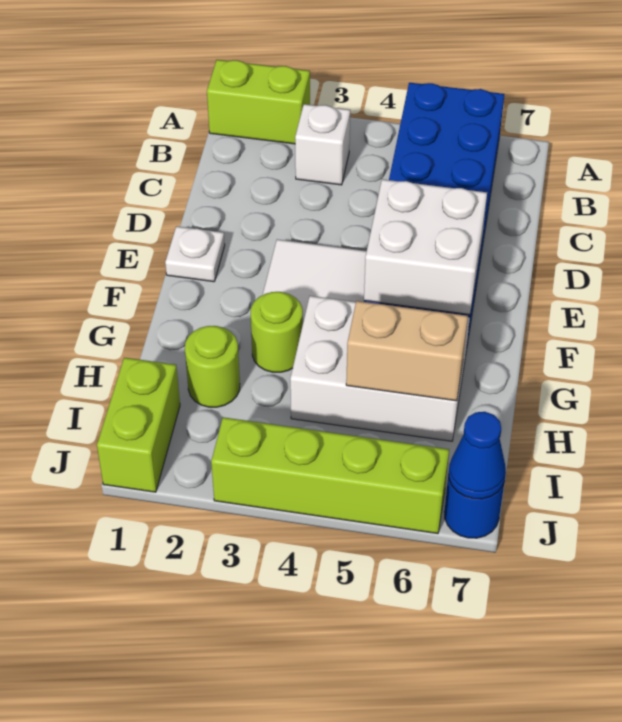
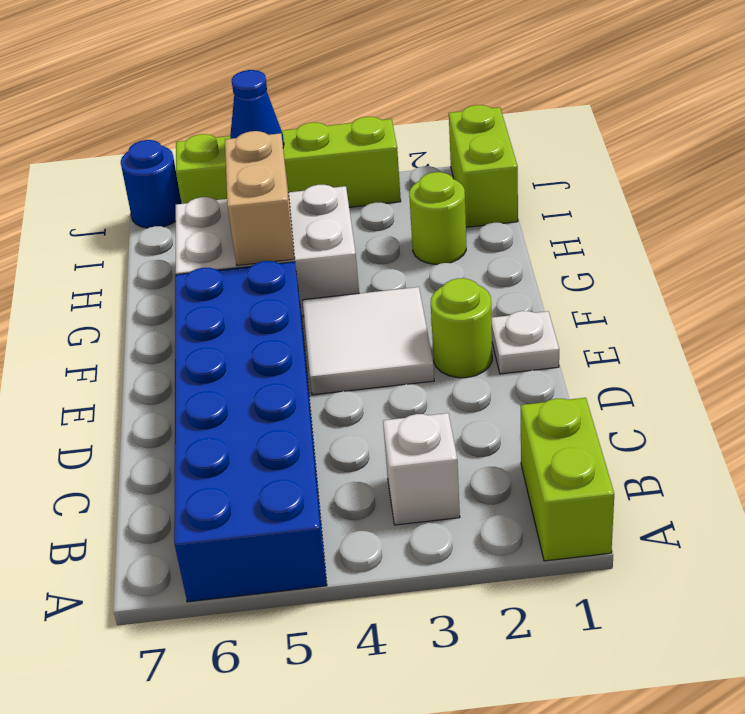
lime 1x2 brick [207,60,310,144] -> lime 1x2 brick turned to [521,398,614,561]
white 2x2 brick [364,179,487,314] -> none
lime 1x1 round brick [251,292,303,372] -> lime 1x1 round brick moved to [431,278,492,378]
tan 1x2 brick [346,301,468,401] -> tan 1x2 brick turned to [225,131,295,266]
blue 1x1 cone [449,412,506,499] -> blue 1x1 cone moved to [230,70,284,147]

